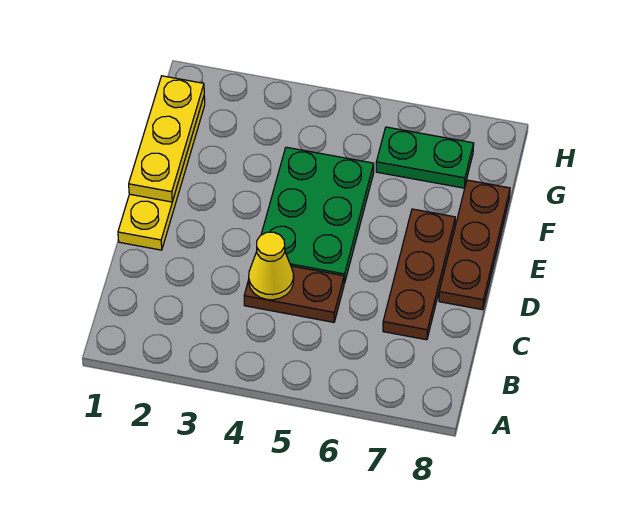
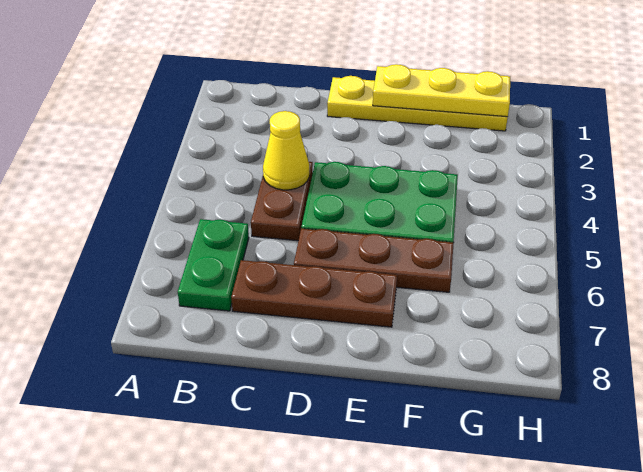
brown 1x3 plate [439,180,510,310] -> brown 1x3 plate moved to [294,229,454,292]
green 1x2 plate [376,127,474,188] -> green 1x2 plate moved to [178,219,249,311]

